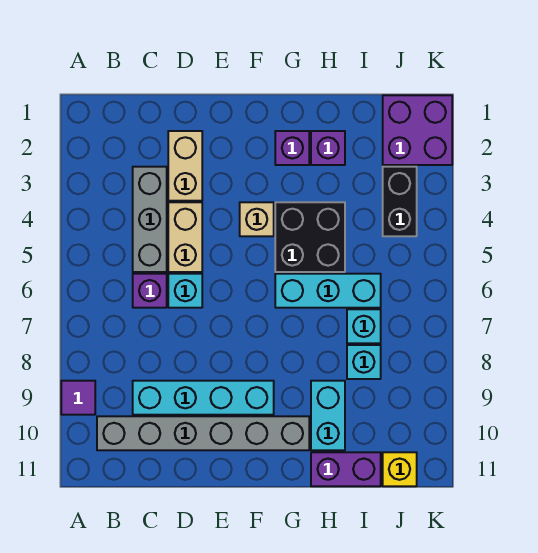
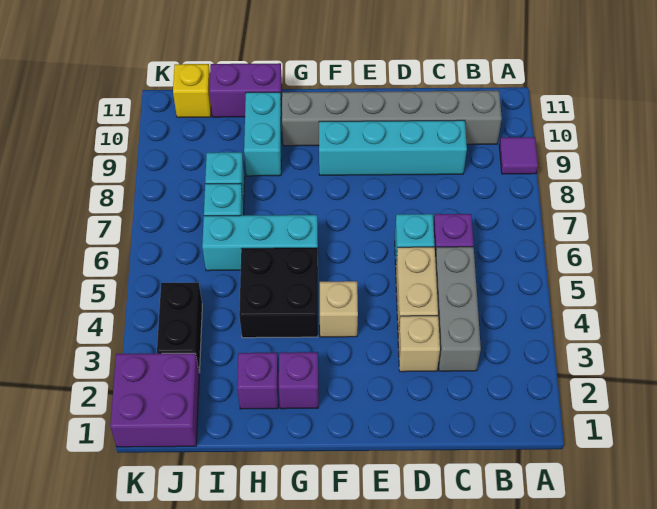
tan 1x2 brick [168,131,202,201] -> tan 1x1 brick [398,316,440,372]

